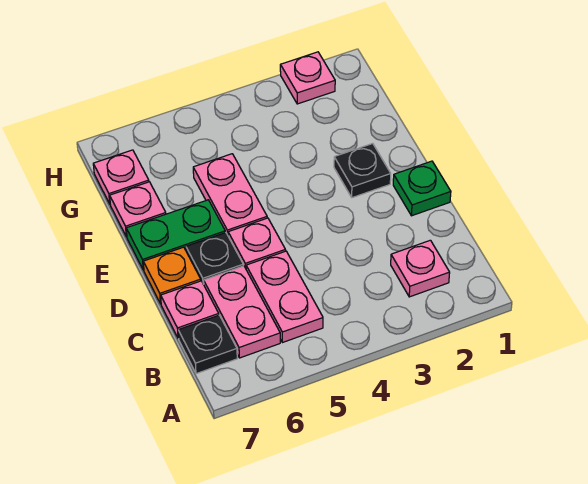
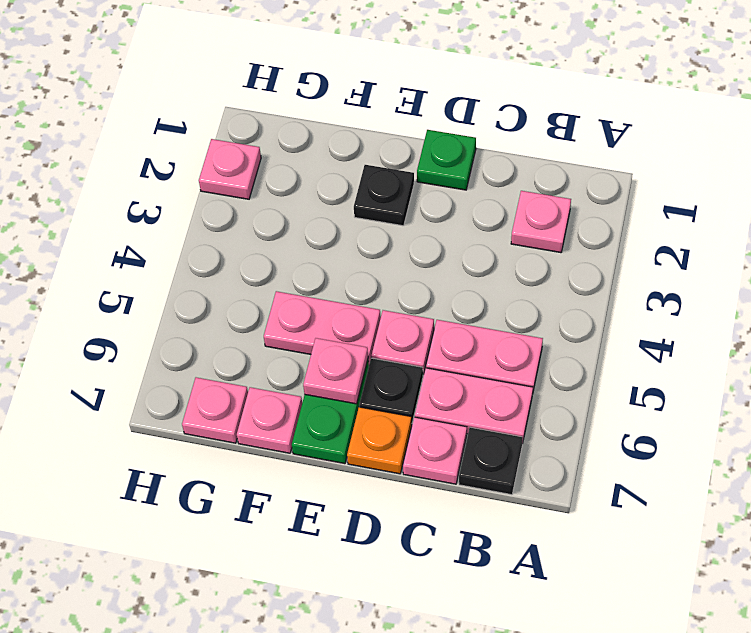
none -> pink 1x1 plate [303,338,368,404]

